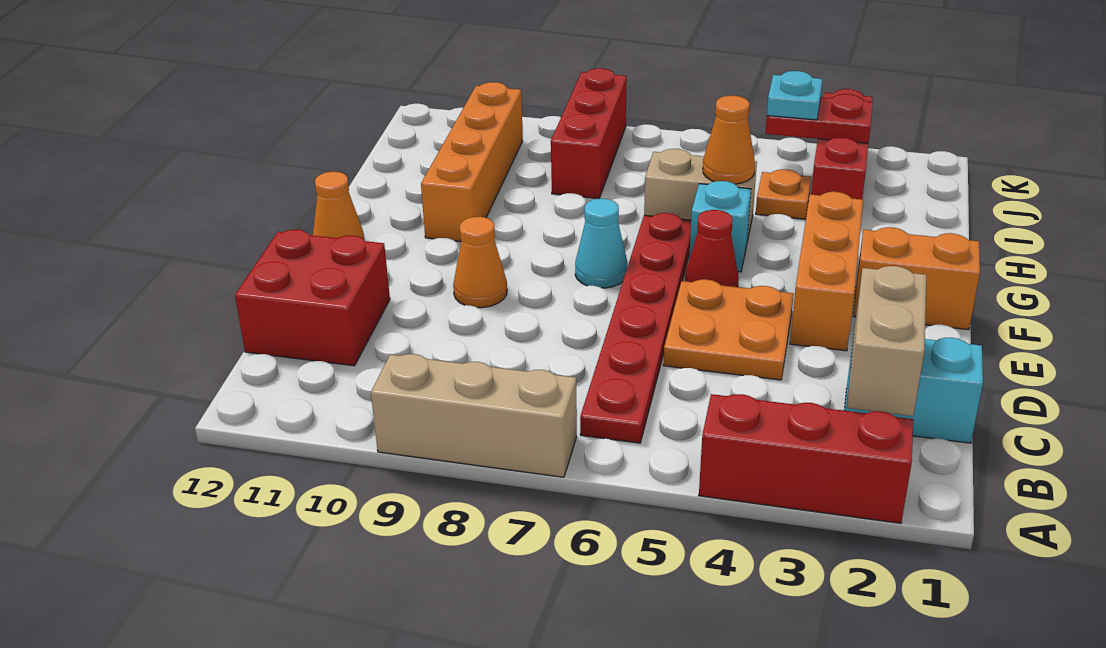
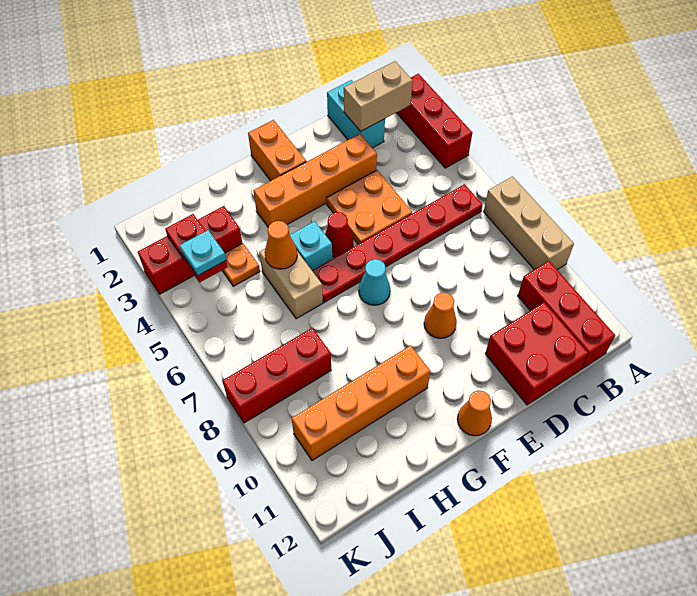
none -> red 1x3 brick [518,261,615,369]
orange 1x3 brick [790,192,863,351] -> orange 1x4 brick [253,134,377,227]

